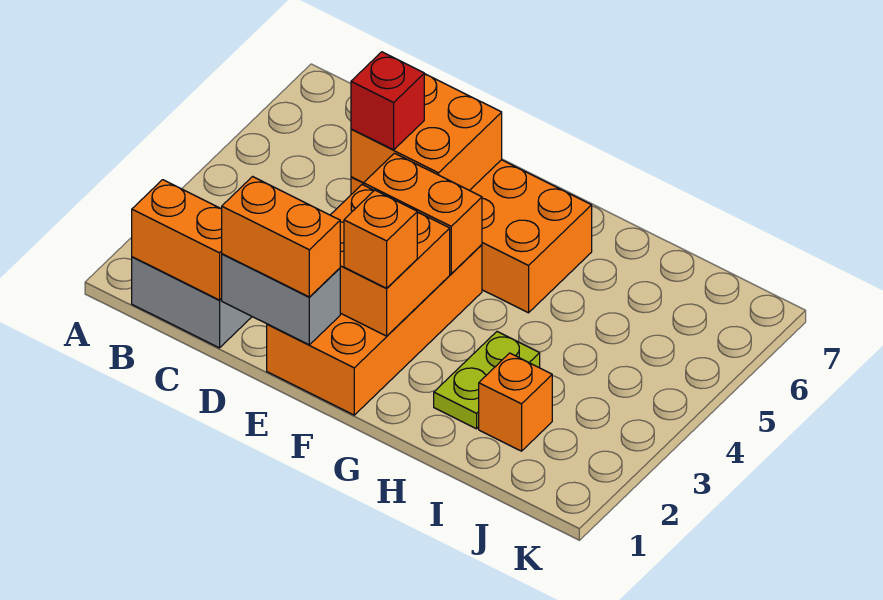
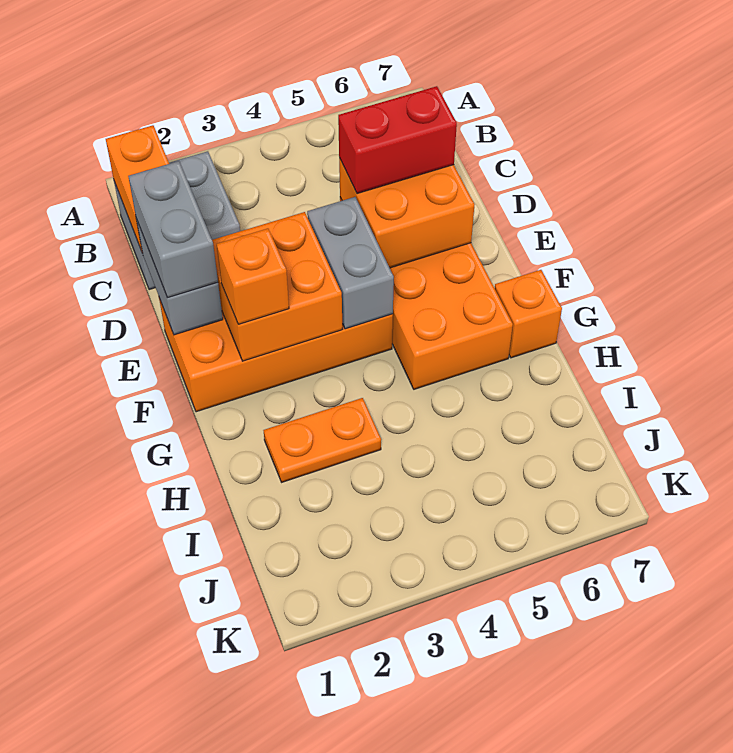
orange 1x2 brick [222,177,340,297] -> grey 1x2 brick [128,161,218,298]
red 1x1 brick [351,52,424,150] -> red 1x2 brick [338,86,457,194]
orange 1x2 brick [364,153,482,274] -> grey 1x2 brick [307,197,394,329]
lime 1x2 plate [434,332,540,429] -> orange 1x2 plate [264,398,381,482]
orange 1x1 brick [479,353,552,451] -> orange 1x1 brick moved to [495,270,562,358]

